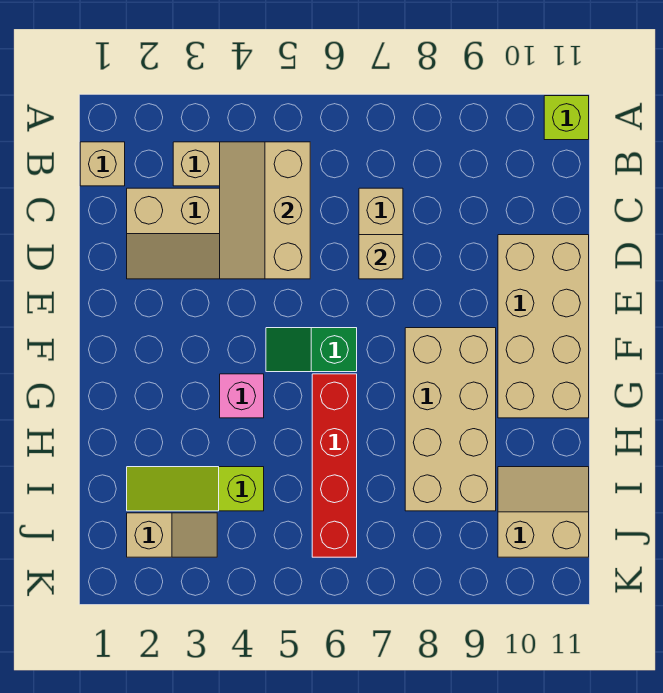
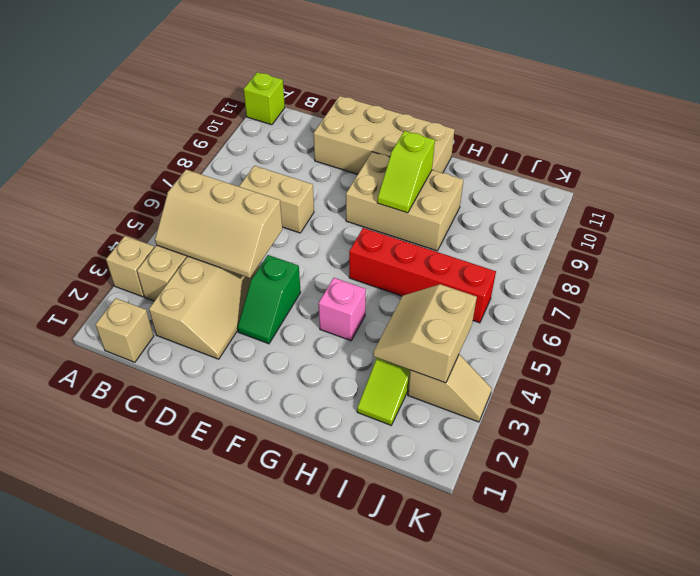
tan 1x1 brick [359,235,403,279] -> tan 1x1 brick moved to [106,236,154,297]
green 1x2 slope [266,328,357,372] -> green 1x2 slope moved to [238,255,301,344]
tan 2x4 brick [405,328,496,511] -> tan 2x3 brick [346,152,463,251]
none -> lime 1x2 slope [377,131,435,213]
tan 2x2 slope [498,467,589,557] -> tan 2x2 slope moved to [373,284,477,383]
tan 1x2 slope [127,513,217,557] -> tan 1x2 slope turned to [408,354,492,422]

